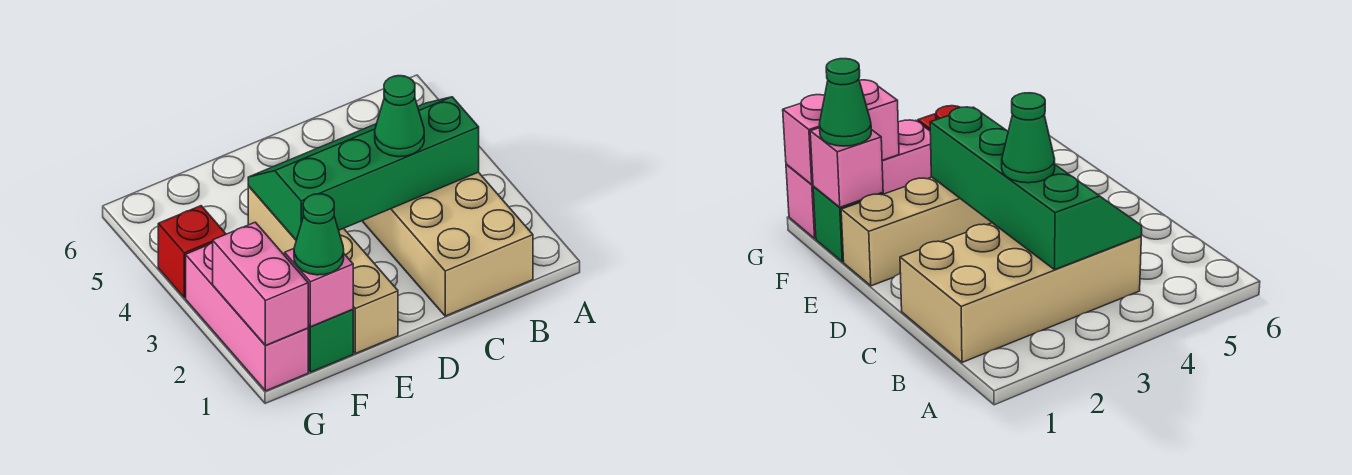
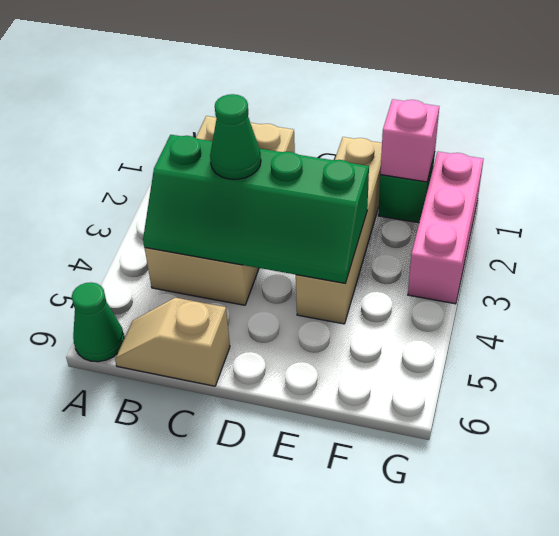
none -> tan 1x2 slope [115,298,230,386]
green 1x1 cone [294,194,344,275] -> green 1x1 cone moved to [72,282,124,362]
pink 1x2 brick [213,222,308,345] -> none
red 1x1 brick [158,206,226,298] -> none

